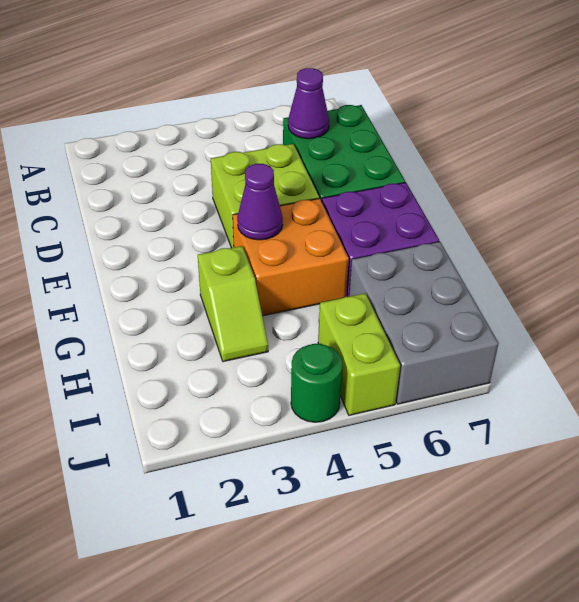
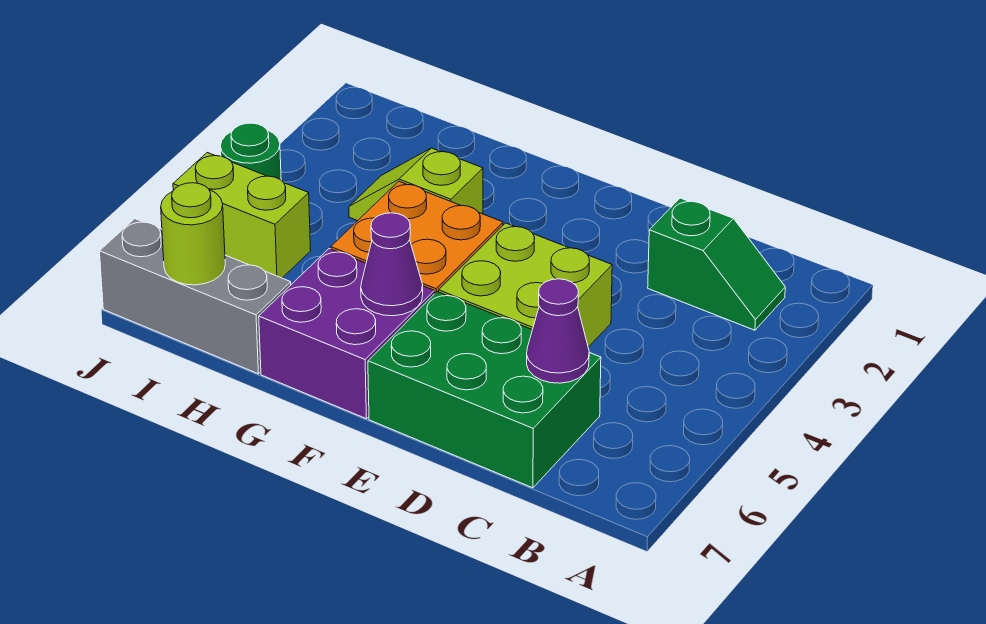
none -> green 1x2 slope [648,198,785,330]
purple 1x1 cone [237,164,283,240] -> purple 1x1 cone moved to [361,213,423,316]
grey 2x3 brick [349,242,499,404] -> grey 1x3 brick [99,219,291,374]
none -> lime 1x1 round brick [161,183,225,285]

